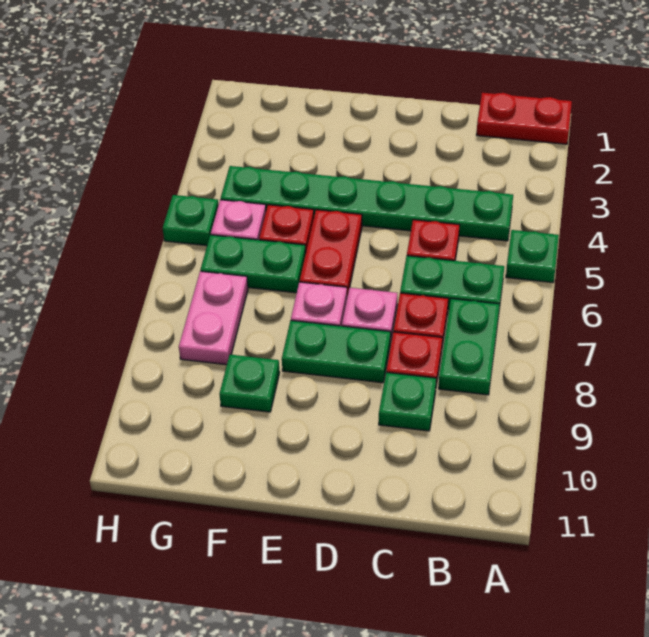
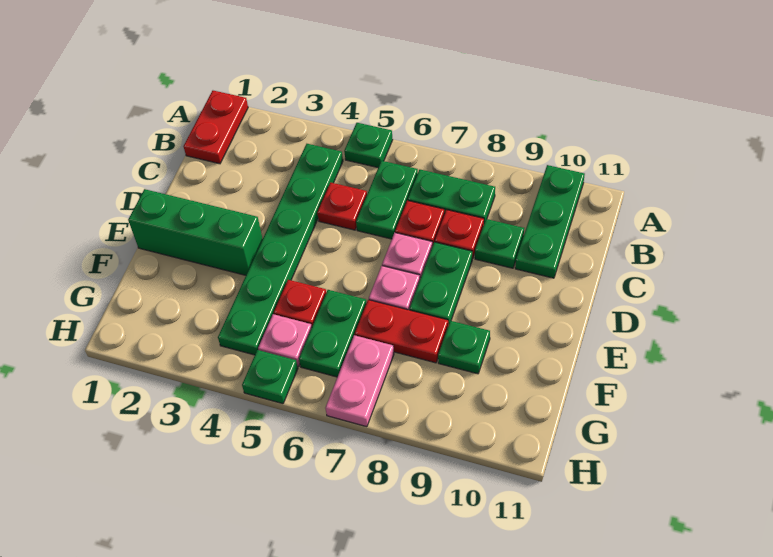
none -> green 1x3 plate [515,165,585,278]
none -> green 1x3 brick [128,189,263,275]
red 1x2 plate [300,210,362,297] -> red 1x2 plate moved to [355,300,448,363]
pink 1x2 plate [179,271,248,365] -> pink 1x2 plate turned to [325,335,394,427]

